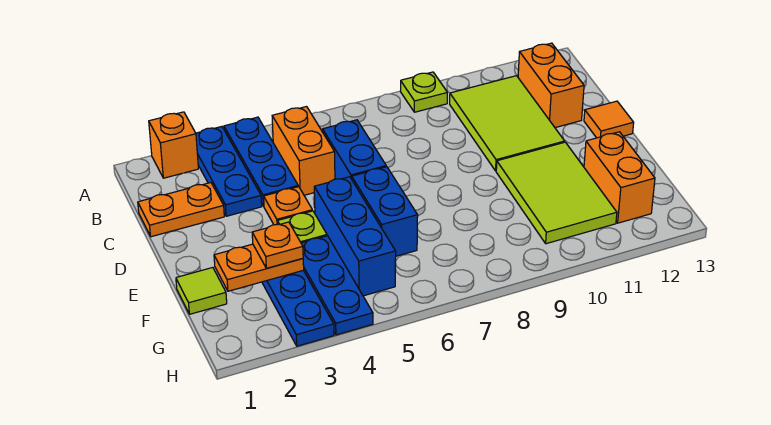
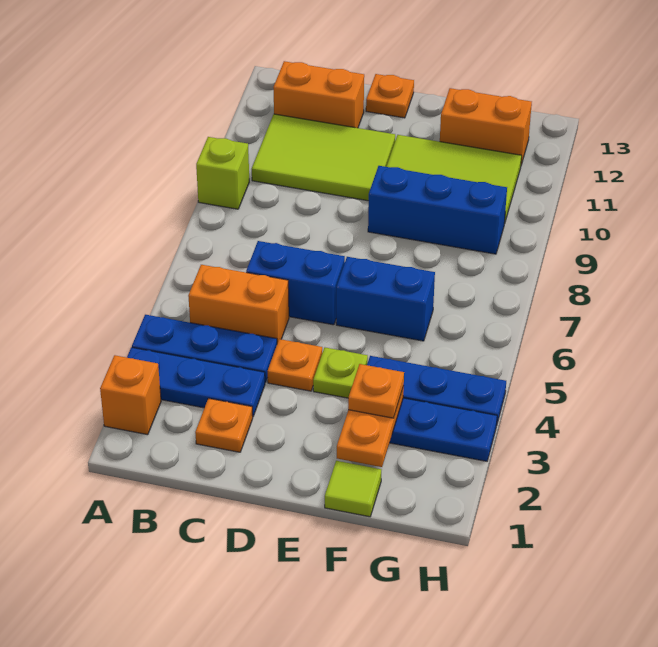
lime 1x1 plate [400,72,447,112] -> lime 1x1 brick [196,137,249,209]
orange 1x2 plate [138,183,224,237] -> orange 1x1 plate [195,398,253,452]
orange 1x1 tile [584,101,634,138] -> orange 1x1 plate [366,74,414,118]
blue 1x3 brick [314,177,396,296] -> blue 1x3 brick moved to [368,166,507,254]

